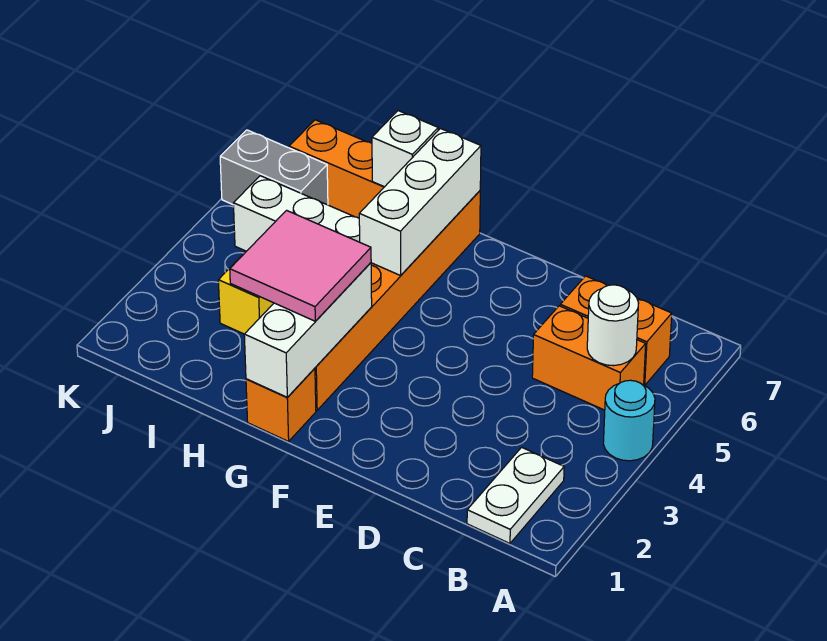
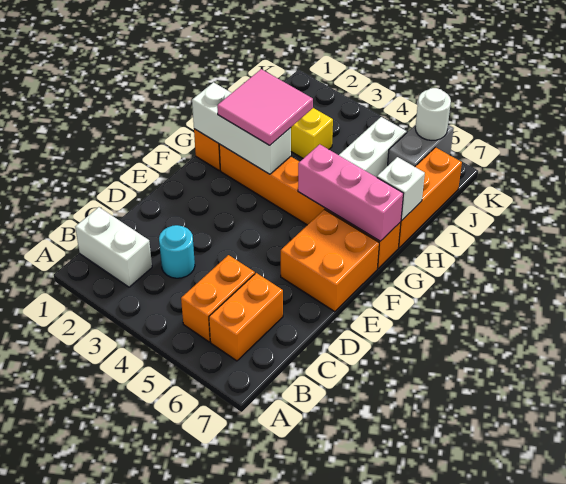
cyan 1x1 round brick [603,380,655,461] -> cyan 1x1 round brick moved to [159,225,195,278]
white 1x2 plate [467,447,564,543] -> white 1x2 brick [75,207,152,287]
white 1x1 round brick [587,285,638,366] -> white 1x1 round brick moved to [415,88,451,140]
none -> orange 2x2 brick [281,210,379,312]
white 1x3 brick [359,128,481,275] -> pink 1x3 brick [298,144,404,241]

